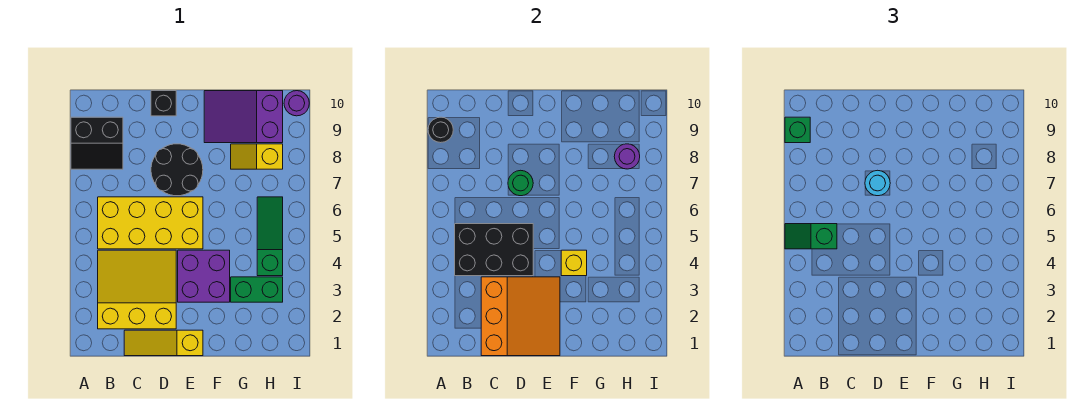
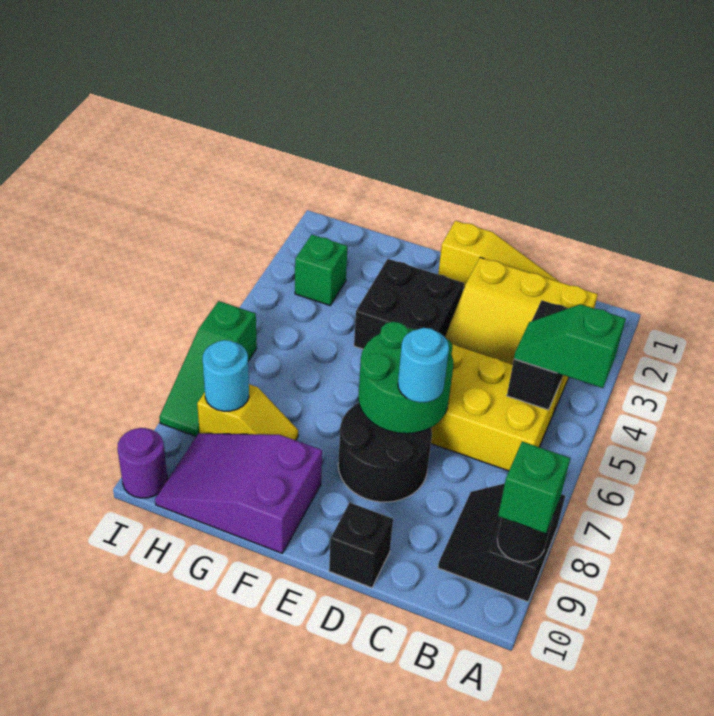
green 1x2 slope [785,224,837,249] -> green 1x2 slope turned to [514,304,626,388]
black 2x2 slope [71,117,123,169] -> black 2x2 slope turned to [438,484,565,602]
black 2x3 brick [455,224,533,276] -> black 1x2 brick [507,300,568,410]
orange 3x3 slope [481,277,560,356] -> none
green 1x1 round brick [508,170,533,196] -> green 2x2 round brick [358,322,453,434]
purple 2x2 brick [178,250,230,302] -> black 2x2 brick [354,259,464,349]
yellow 1x1 brick [561,250,587,276] -> none
purple 2x3 slope [204,91,283,143] -> purple 2x3 slope turned to [155,433,322,553]
green 1x2 brick [231,277,283,302] -> green 1x1 brick [295,235,347,305]
green 1x3 slope [257,197,283,276] -> green 1x3 slope moved to [159,301,257,436]
purple 1x1 round brick [614,144,640,169] -> cyan 1x1 round brick [203,340,249,411]

